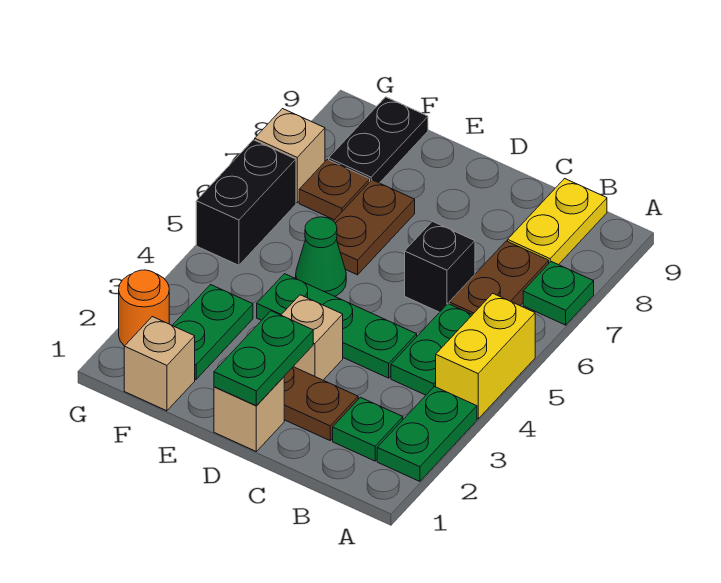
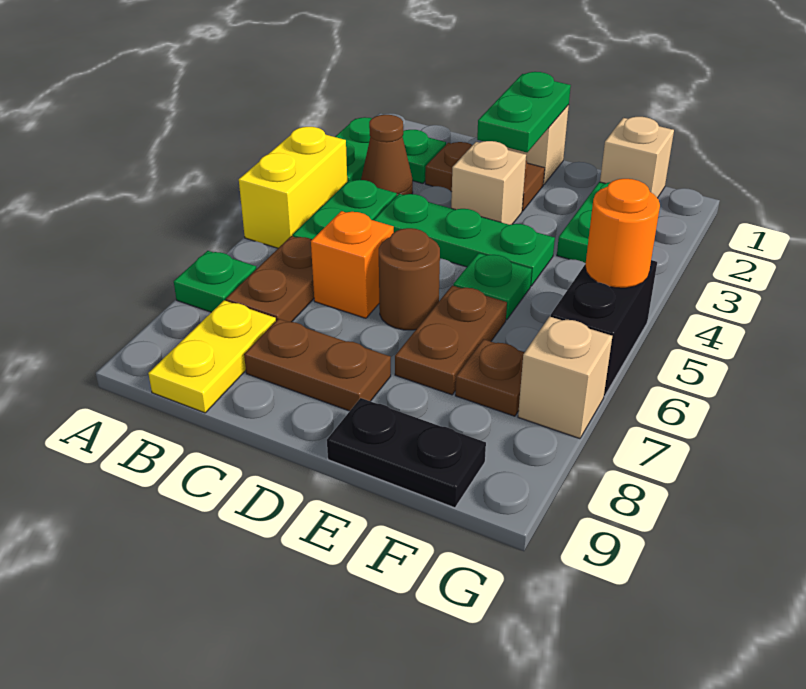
none -> brown 1x1 cone [361,115,413,195]
black 1x1 brick [405,221,475,312] -> orange 1x1 brick [311,211,394,318]
none -> brown 1x2 plate [244,319,391,411]
none -> brown 1x1 round brick [379,228,440,330]
green 1x1 cone [296,217,346,296] -> green 1x1 plate [453,253,532,320]
black 1x2 plate [329,97,428,183] -> black 1x2 plate turned to [327,398,486,508]
orange 1x1 round brick [119,270,169,346] -> orange 1x1 round brick moved to [585,179,660,288]

